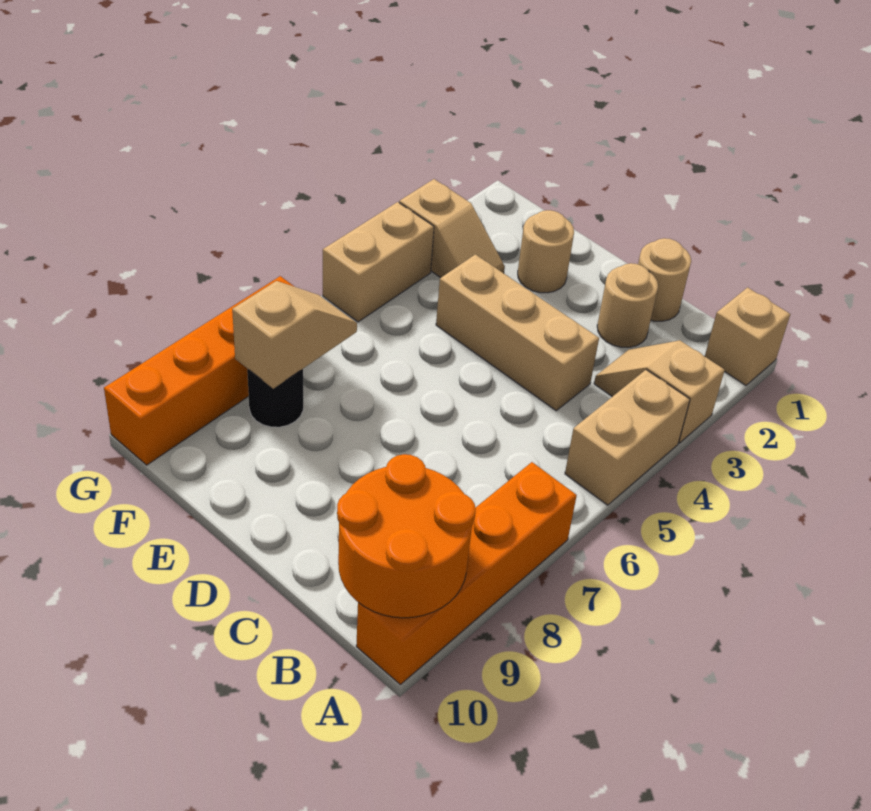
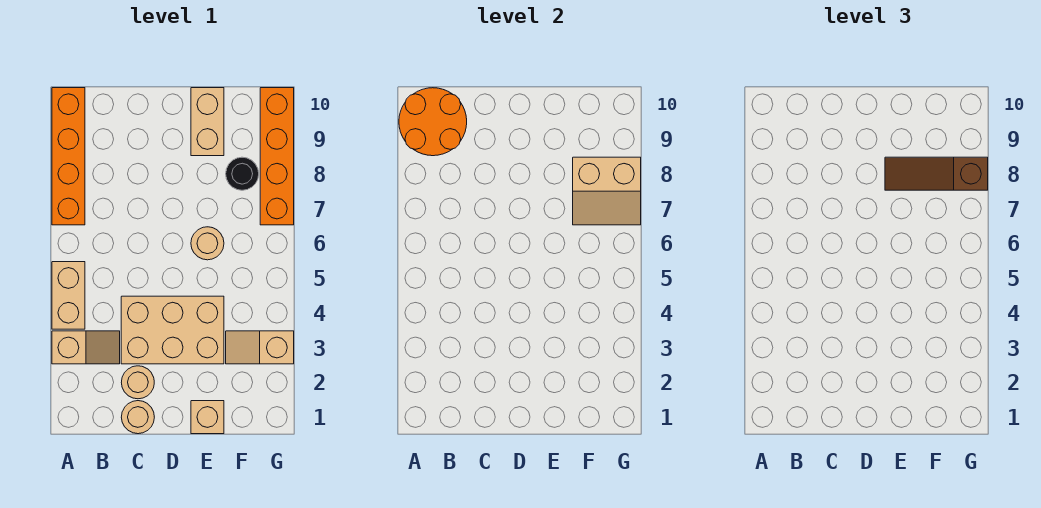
tan 1x1 brick [705,287,790,385] -> tan 1x1 brick moved to [191,401,224,434]
tan 1x3 brick [436,254,599,411] -> tan 2x3 brick [121,296,224,364]
tan 1x1 round brick [518,210,574,293] -> tan 1x1 round brick moved to [191,227,224,260]
none -> brown 1x3 slope [885,157,988,190]
tan 1x2 slope [232,281,357,389] -> tan 2x2 slope [573,157,641,225]
tan 1x2 brick [323,202,434,322] -> tan 1x2 brick moved to [191,88,224,156]

